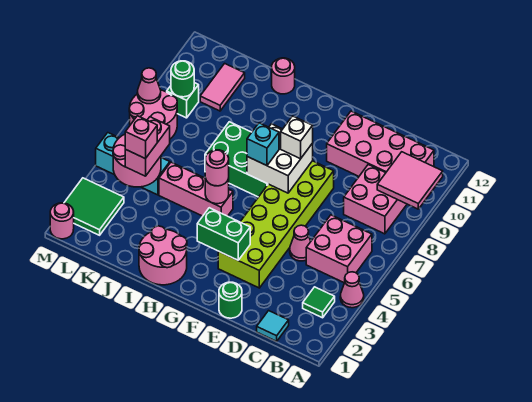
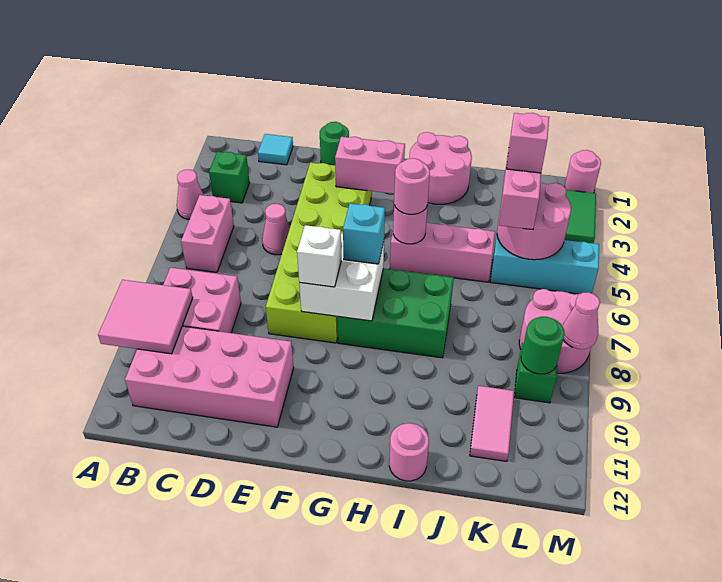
green 1x1 tile [303,287,335,318] -> green 1x1 brick [209,152,250,203]
pink 2x2 brick [306,215,372,283] -> pink 1x2 brick [181,195,234,272]
green 1x2 brick [197,208,250,260] -> pink 1x2 brick [335,137,405,194]

